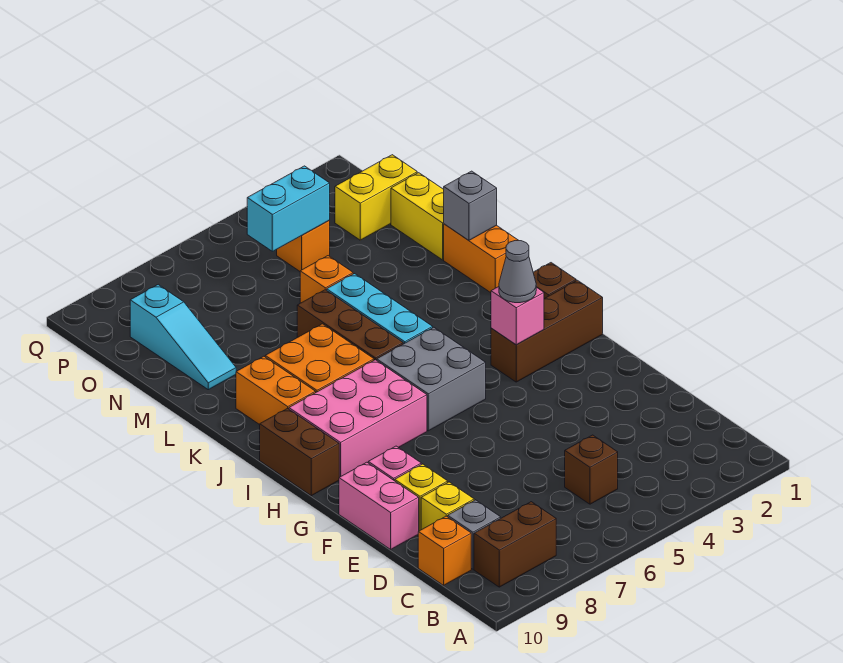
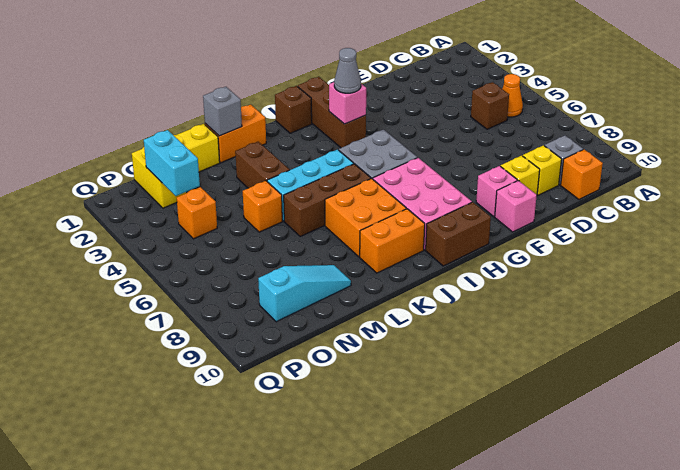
none -> orange 1x1 cone [502,74,523,117]
brown 1x2 brick [474,502,556,587] -> brown 1x2 brick moved to [235,142,289,188]
pink 1x2 brick [339,462,419,549] -> pink 1x1 brick [495,181,537,232]
cyan 1x2 brick [247,166,330,251] -> cyan 1x2 brick moved to [144,130,200,196]

